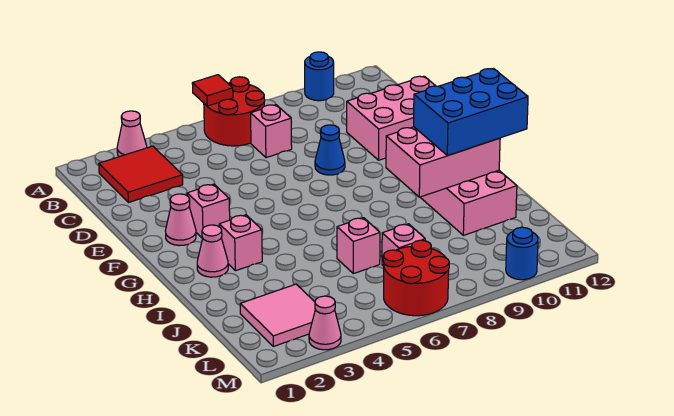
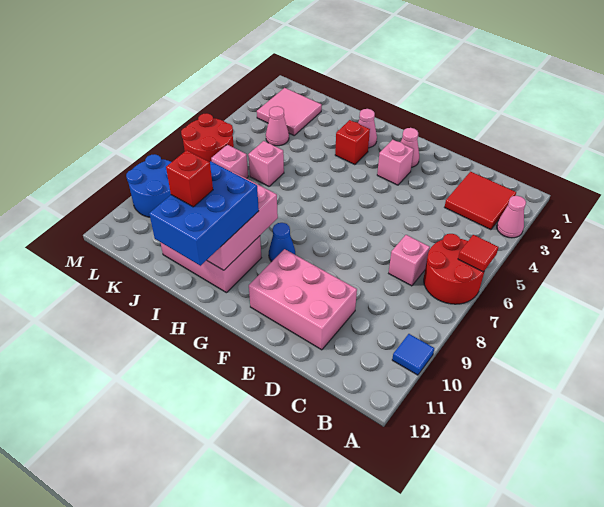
blue 1x1 round brick [305,52,334,101] -> blue 1x1 tile [392,334,434,375]
pink 2x3 brick [347,76,435,160] -> pink 2x3 brick turned to [249,249,357,350]
blue 1x1 cone [315,125,345,175] -> blue 1x1 cone moved to [269,223,295,262]
pink 1x1 brick [219,215,262,271] -> red 1x1 brick [335,120,370,165]
none -> red 1x1 brick [166,150,213,207]
pink 1x1 cone [309,296,341,350] -> pink 1x1 cone moved to [266,106,289,146]
blue 1x1 round brick [506,227,538,280] -> blue 2x2 round brick [126,154,171,217]

